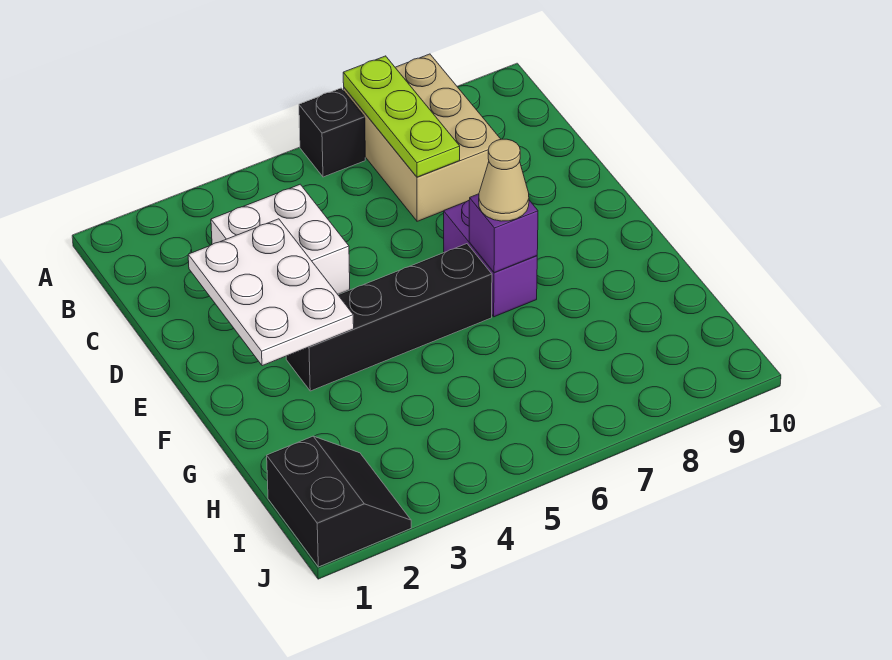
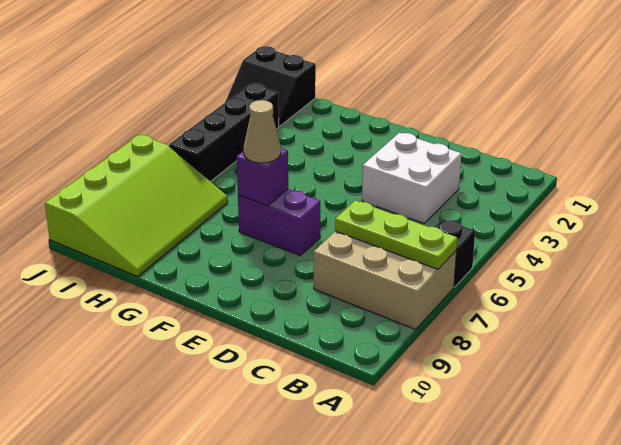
white 2x3 plate [188,219,354,366] -> none
black 1x4 brick [286,244,492,391] -> black 1x4 brick moved to [169,83,279,182]
none -> lime 3x4 slope [45,135,228,277]

